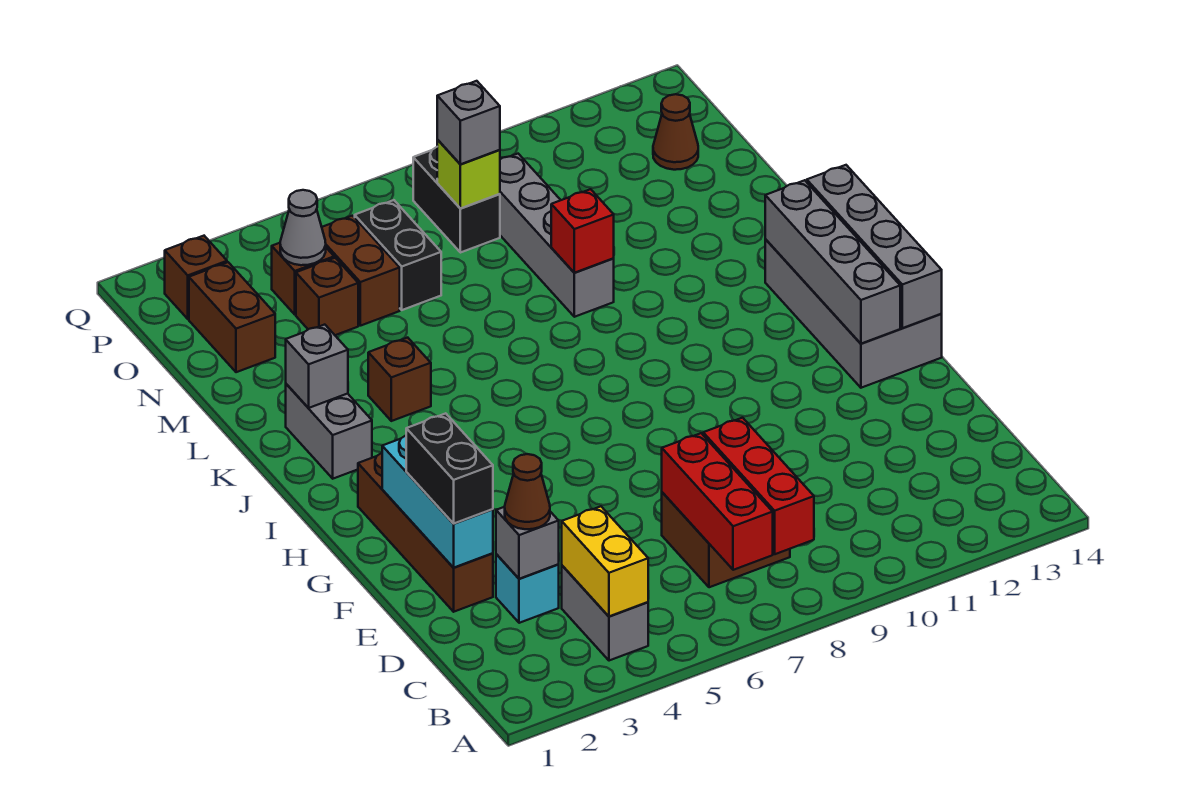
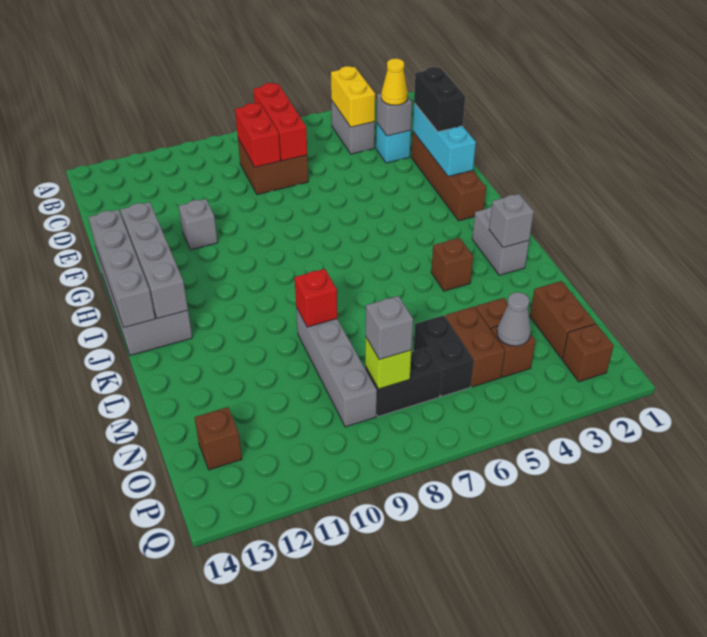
red 1x3 brick [703,418,814,554] -> red 1x2 brick [235,103,280,167]
brown 1x1 cone [505,454,550,529] -> yellow 1x1 cone [381,59,408,105]
none -> grey 1x1 brick [179,199,218,250]
black 1x2 brick [413,147,500,253] -> black 1x2 brick turned to [365,347,442,417]
brown 1x1 cone [653,94,698,170] -> brown 1x1 brick [194,407,242,470]

